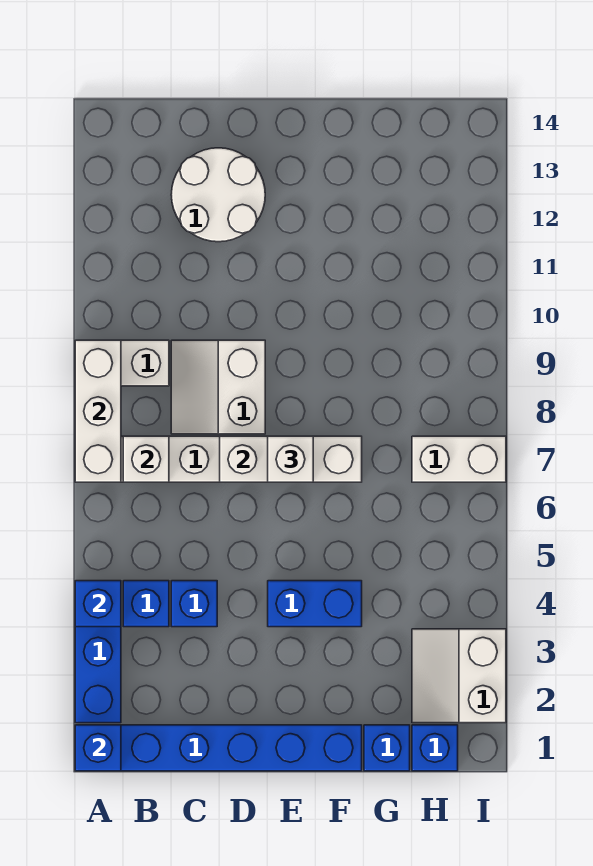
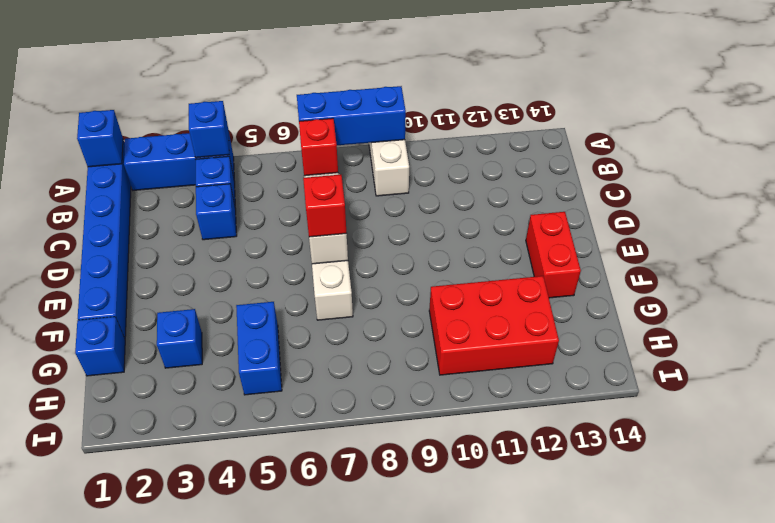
white 1x3 brick [75,340,121,482] -> blue 1x3 brick [297,86,406,145]
white 1x1 brick [123,436,169,482] -> red 1x1 brick [299,118,338,176]
white 2x2 slope [171,340,265,434] -> none
white 2x2 round brick [171,148,265,242] -> none
blue 1x2 brick [268,581,362,627] -> blue 1x2 brick moved to [236,302,282,395]
white 1x1 brick [268,436,313,482] -> red 1x1 brick [303,174,347,237]
none -> red 1x2 brick [526,212,581,298]
none -> red 2x3 brick [429,276,559,375]
blue 1x1 brick [412,725,458,771] -> blue 1x1 brick moved to [157,309,202,368]
white 2x2 slope [412,629,506,723] -> none
white 1x2 brick [412,436,506,482] -> none

